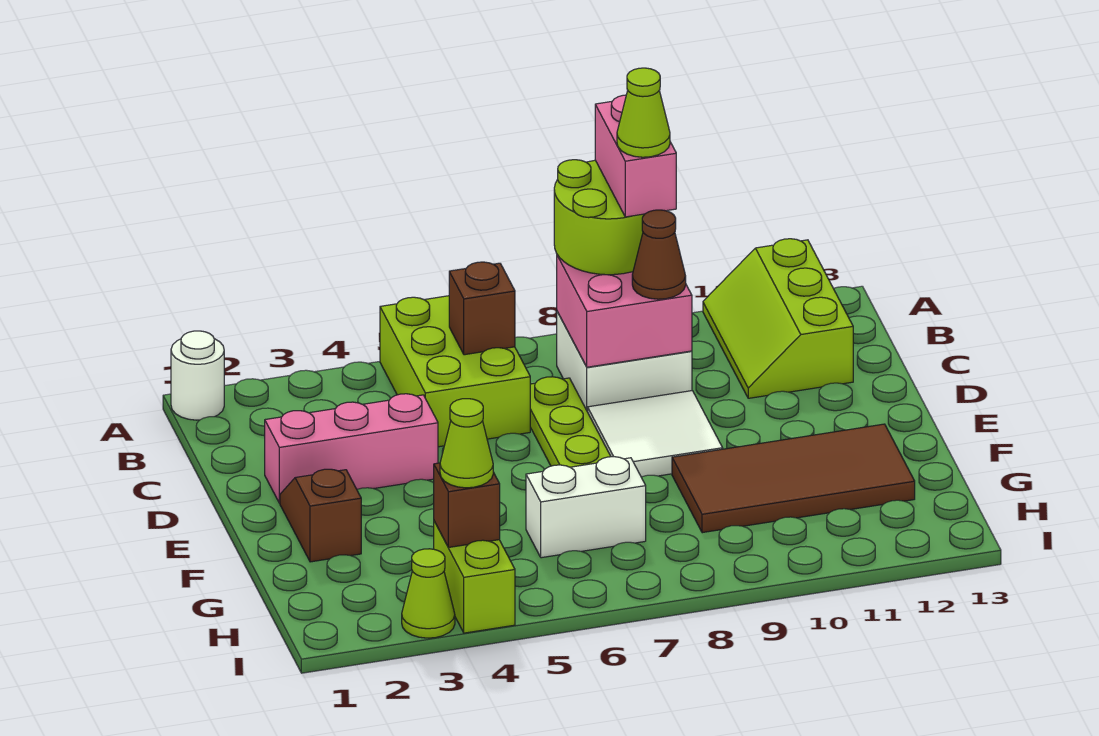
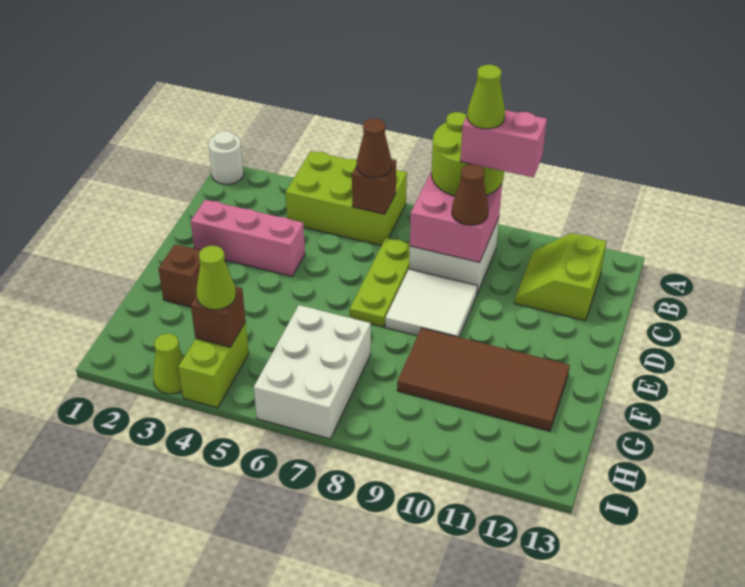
lime 2x3 brick [380,296,530,447] -> lime 2x3 brick turned to [286,151,407,246]
pink 1x2 brick [595,95,676,217] -> pink 1x2 brick turned to [460,110,547,177]
lime 2x3 slope [703,239,853,398] -> lime 2x2 slope [515,233,606,321]
none -> brown 1x1 cone [357,119,392,178]
white 1x2 brick [526,457,646,558] -> white 2x3 brick [254,305,371,439]

